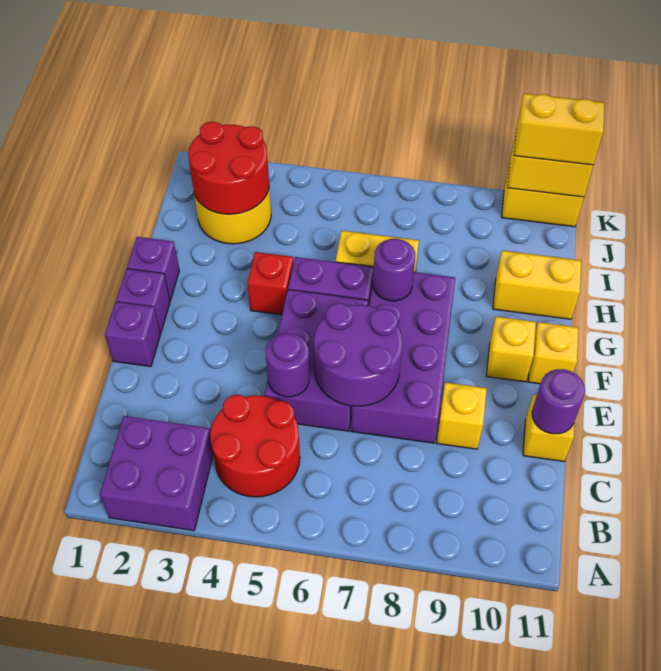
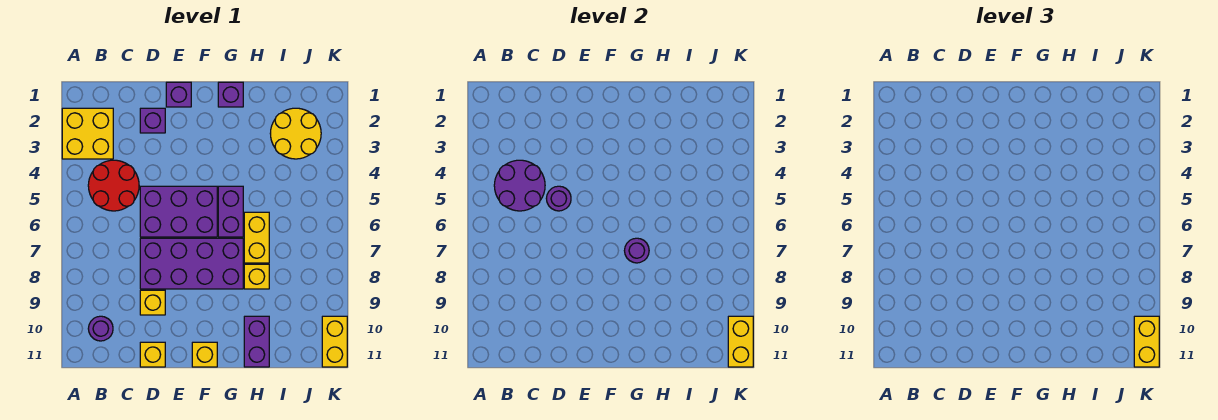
purple 2x2 brick [100,416,213,531] -> yellow 2x2 brick [62,108,113,159]
purple 2x2 round brick [314,303,403,406] -> purple 2x2 round brick moved to [494,160,545,211]
purple 1x1 round brick [532,369,585,434] -> purple 1x1 round brick moved to [88,316,113,341]
purple 1x1 brick [116,269,170,333] -> purple 1x1 brick moved to [140,108,165,133]
yellow 1x1 brick [487,317,536,382] -> yellow 1x1 brick moved to [244,264,269,289]
red 1x1 brick [247,252,293,315] -> none
yellow 1x2 brick [493,251,581,319] -> purple 1x2 brick [244,316,269,367]
red 2x2 round brick [188,122,269,214] -> none

